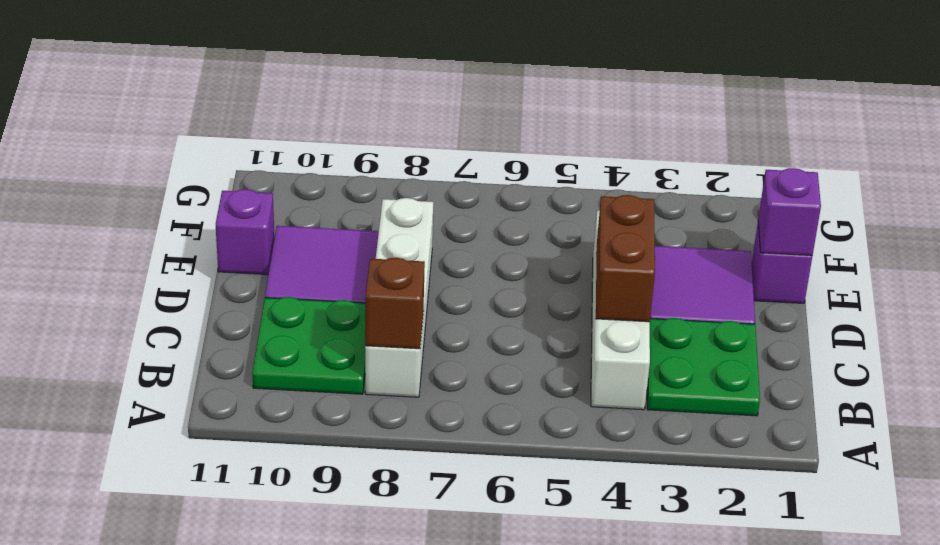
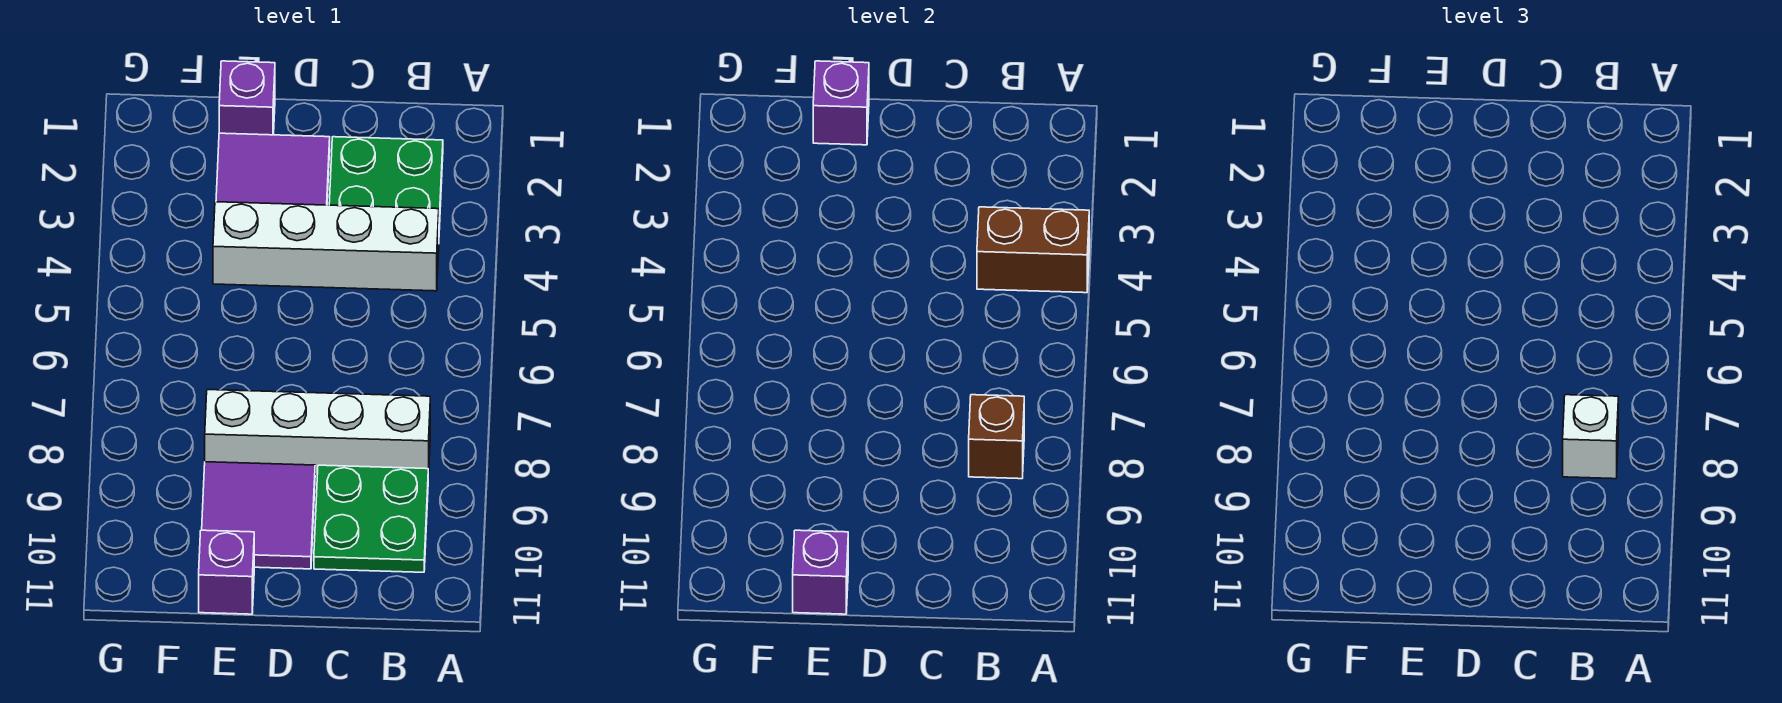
none -> white 1x1 brick [1563,395,1618,479]
brown 1x2 brick [596,195,655,322] -> brown 1x2 brick moved to [977,207,1089,293]
none -> purple 1x1 brick [793,530,848,614]

